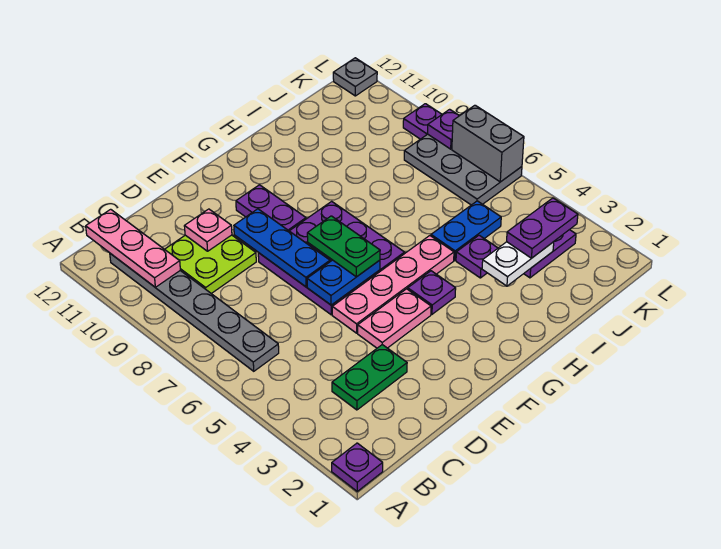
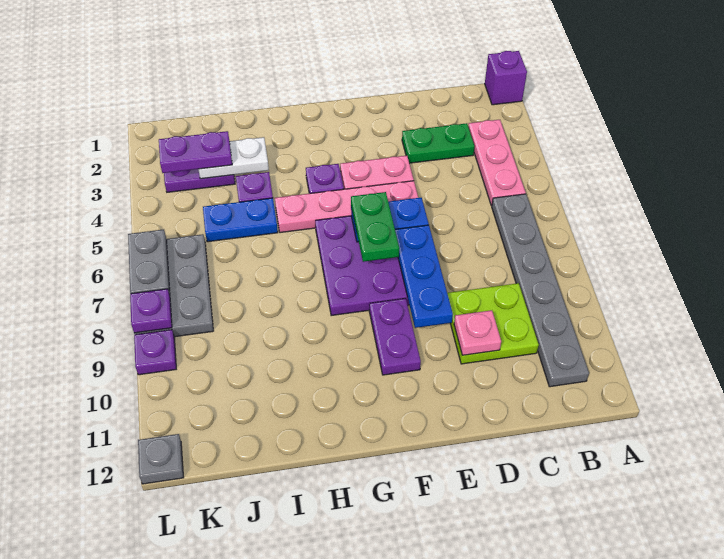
purple 1x1 plate [332,443,383,491] -> purple 1x1 brick [485,51,527,105]
pink 1x3 plate [86,209,180,287] -> pink 1x3 plate moved to [468,120,526,206]
grey 1x2 brick [452,105,524,182] -> grey 1x2 plate [128,229,170,295]

